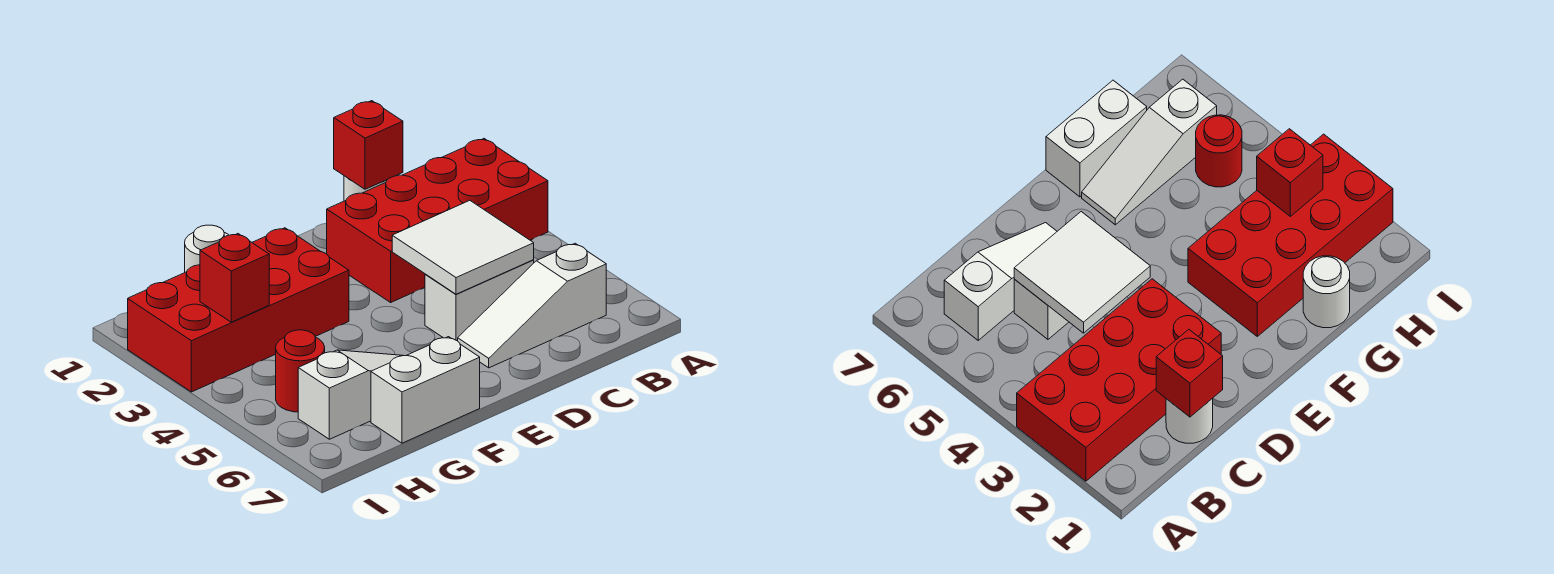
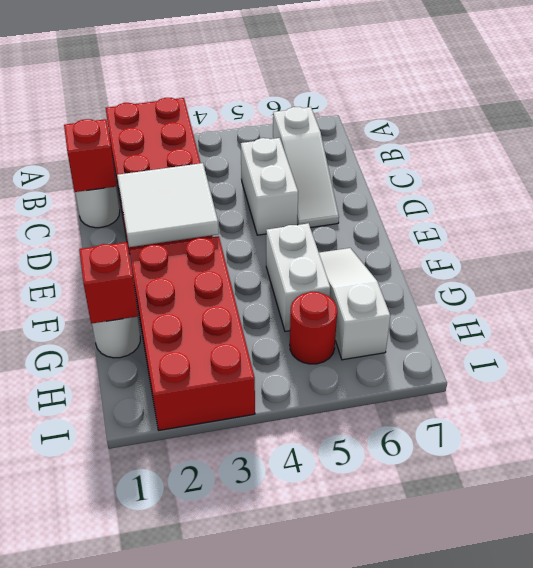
white 2x2 tile [392,201,534,294] -> white 2x2 tile moved to [117,163,219,247]
white 1x2 brick [371,337,480,443] -> white 1x2 brick moved to [266,223,330,331]
red 1x1 brick [200,234,269,322] -> red 1x1 brick moved to [79,242,138,324]

